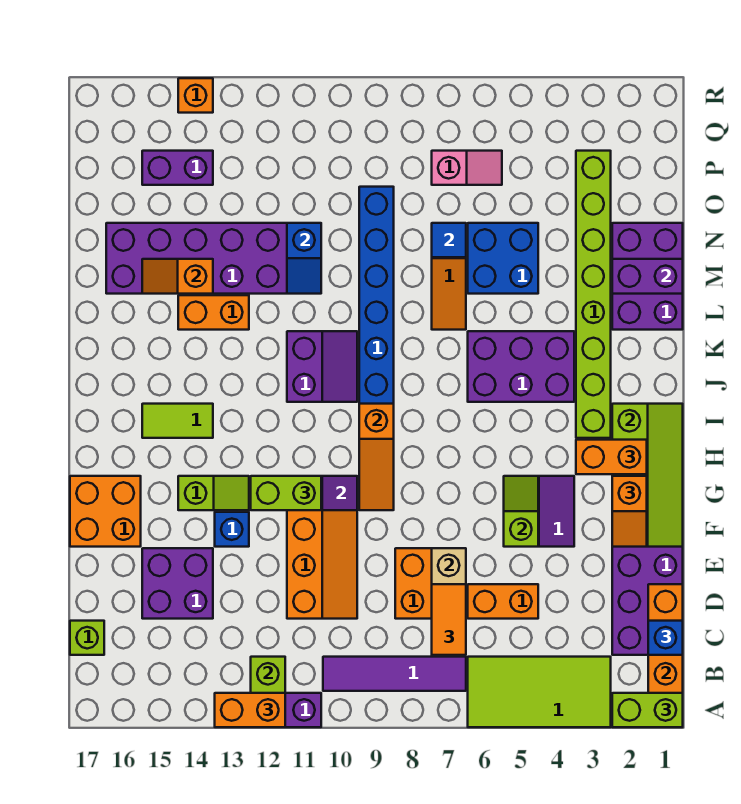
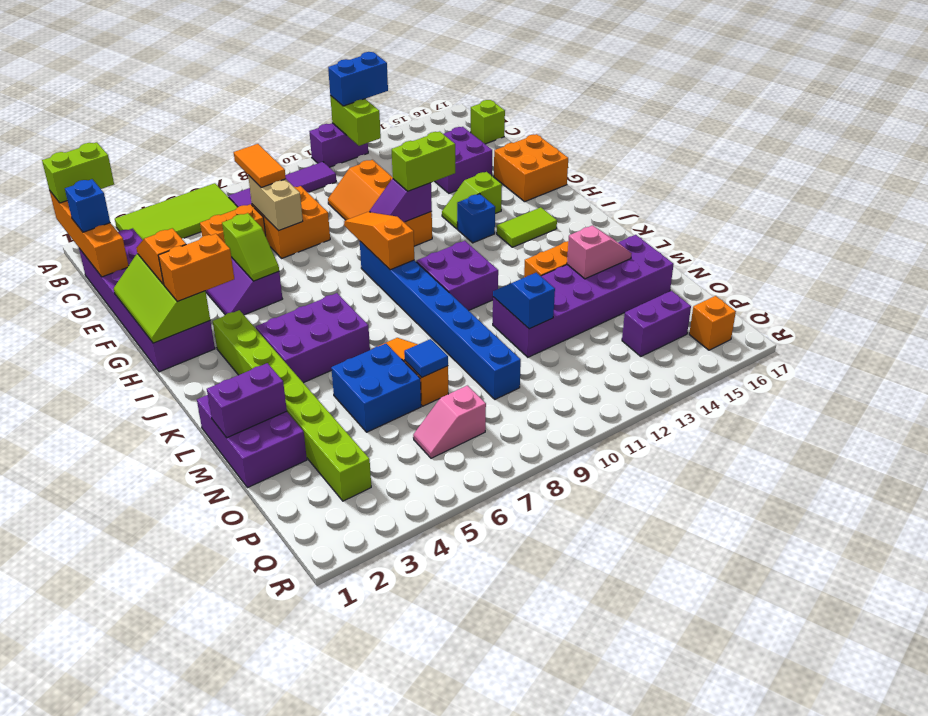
orange 1x2 brick [215,693,285,727] -> blue 1x2 brick [328,52,388,106]
lime 2x4 slope [612,404,683,547] -> lime 2x3 slope [114,254,210,343]
blue 1x1 brick [215,512,249,547] -> blue 1x1 brick moved to [457,194,495,243]
purple 2x2 slope [287,331,357,402] -> purple 2x2 brick [416,241,498,311]
orange 1x2 slope [142,259,213,294] -> pink 1x2 slope [567,225,632,279]
orange 1x1 brick [178,78,213,113] -> orange 1x1 brick moved to [689,296,736,350]

